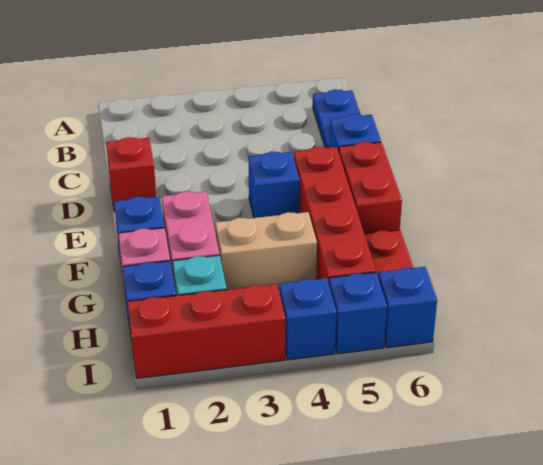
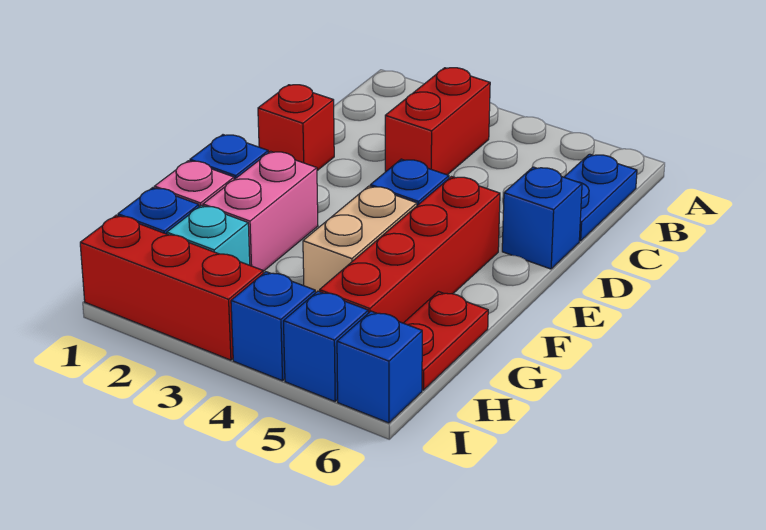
red 1x2 brick [339,142,402,234] -> red 1x2 brick moved to [385,68,490,175]
tan 1x2 brick [215,212,317,290] -> tan 1x2 brick turned to [303,186,417,293]

